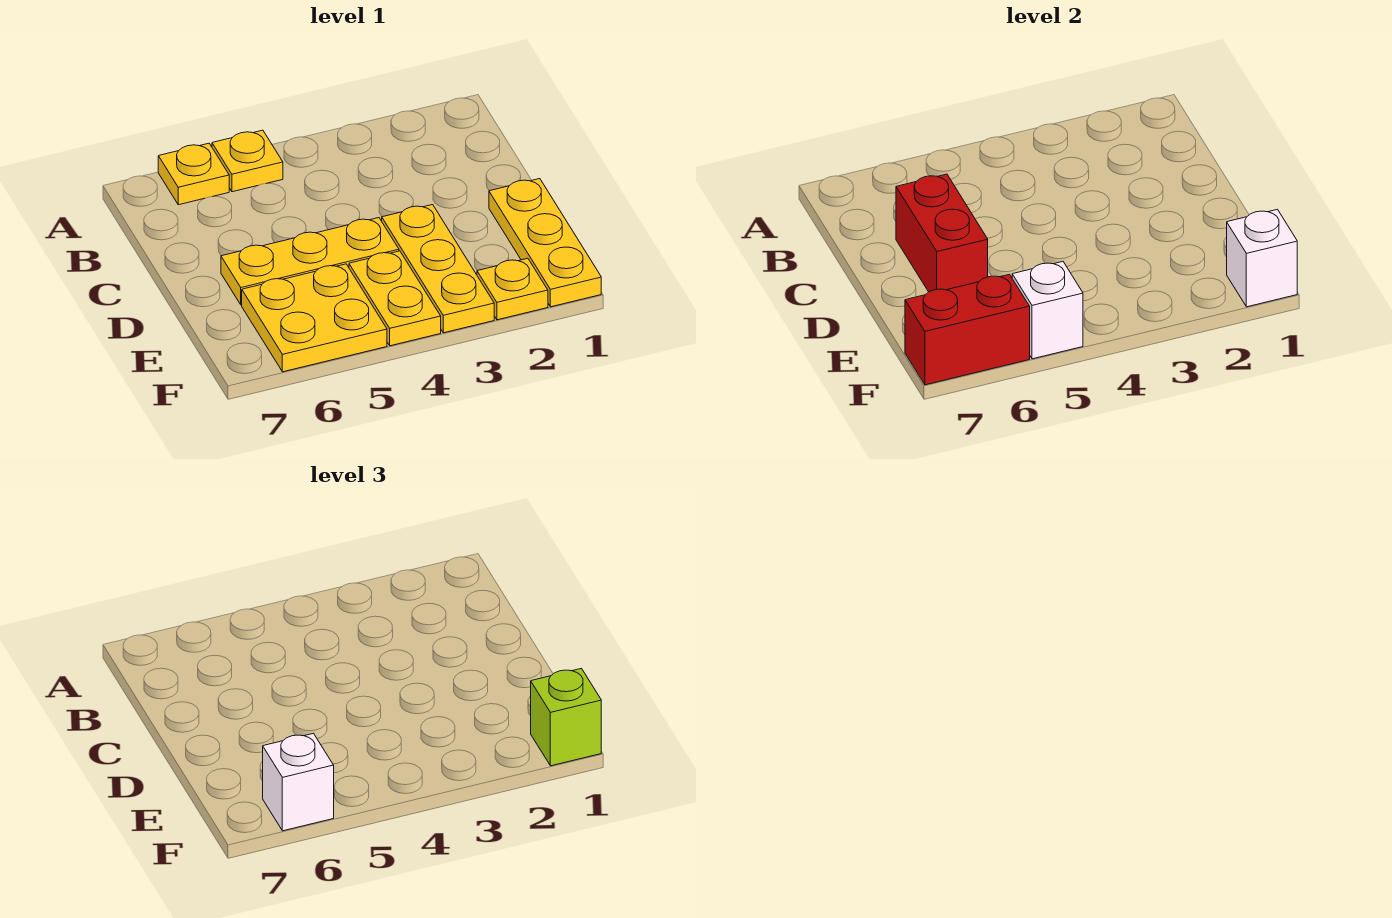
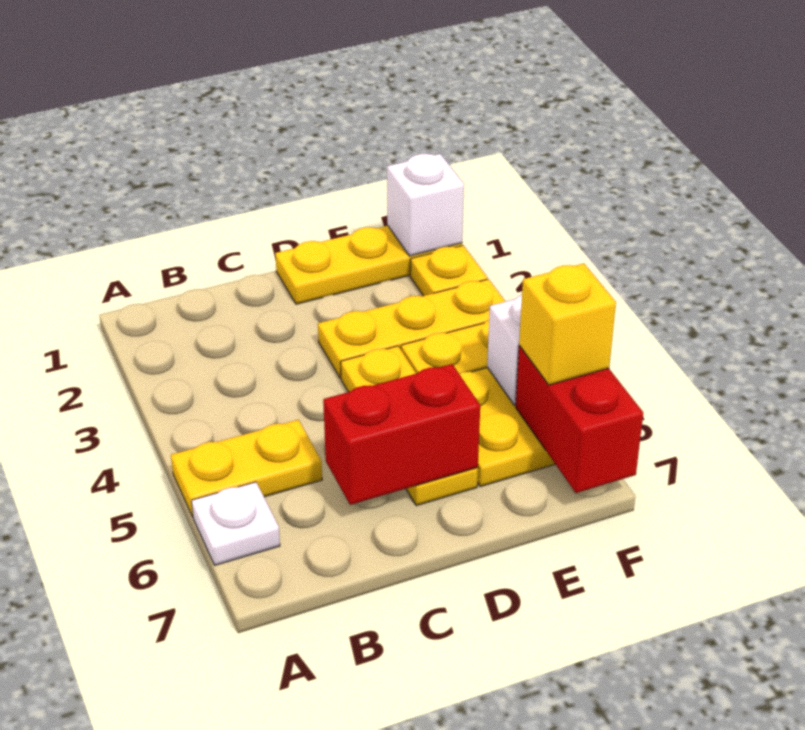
yellow 1x1 plate [212,130,283,192] -> yellow 1x2 plate [171,420,322,517]
yellow 1x1 plate [158,143,229,205] -> white 1x1 plate [192,482,280,565]
lime 1x1 brick [531,668,601,766] -> none
white 1x1 brick [263,733,334,831] -> yellow 1x1 brick [519,263,616,385]

